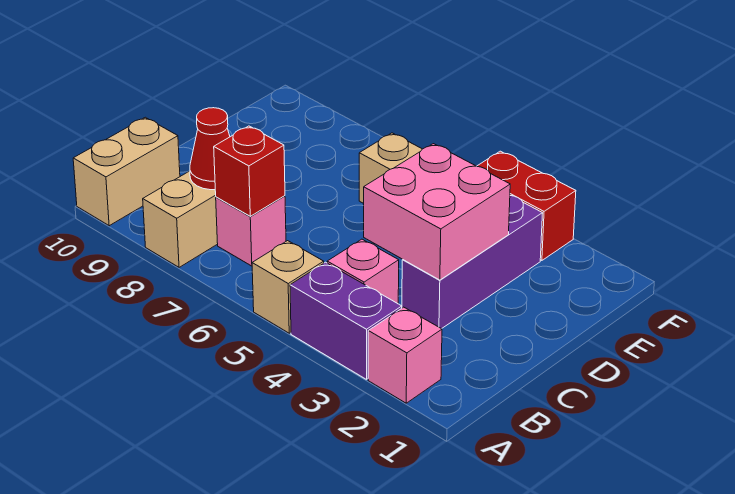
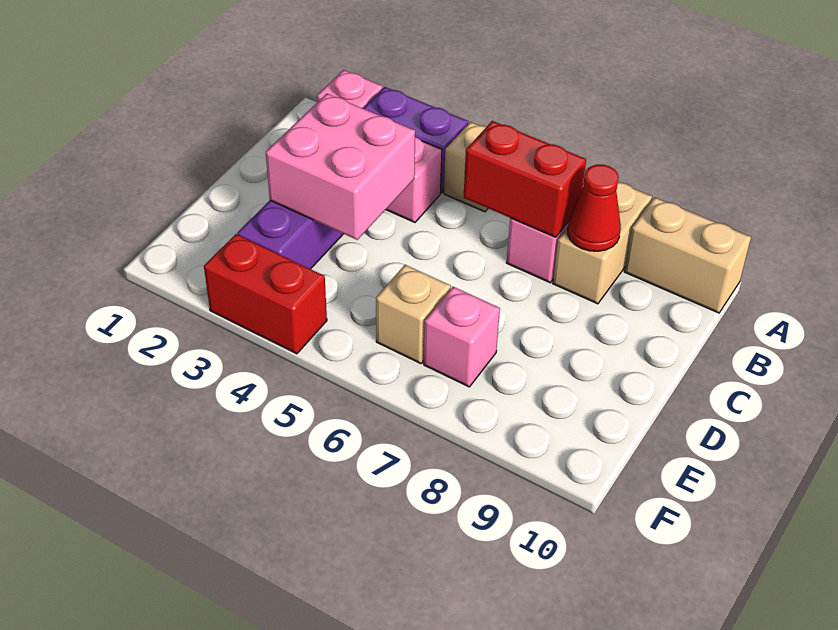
tan 1x2 brick [73,117,180,226] -> tan 1x2 brick turned to [624,197,751,313]
red 1x1 brick [214,126,285,216] -> red 1x2 brick [464,121,586,237]
none -> pink 1x1 brick [424,287,500,387]

